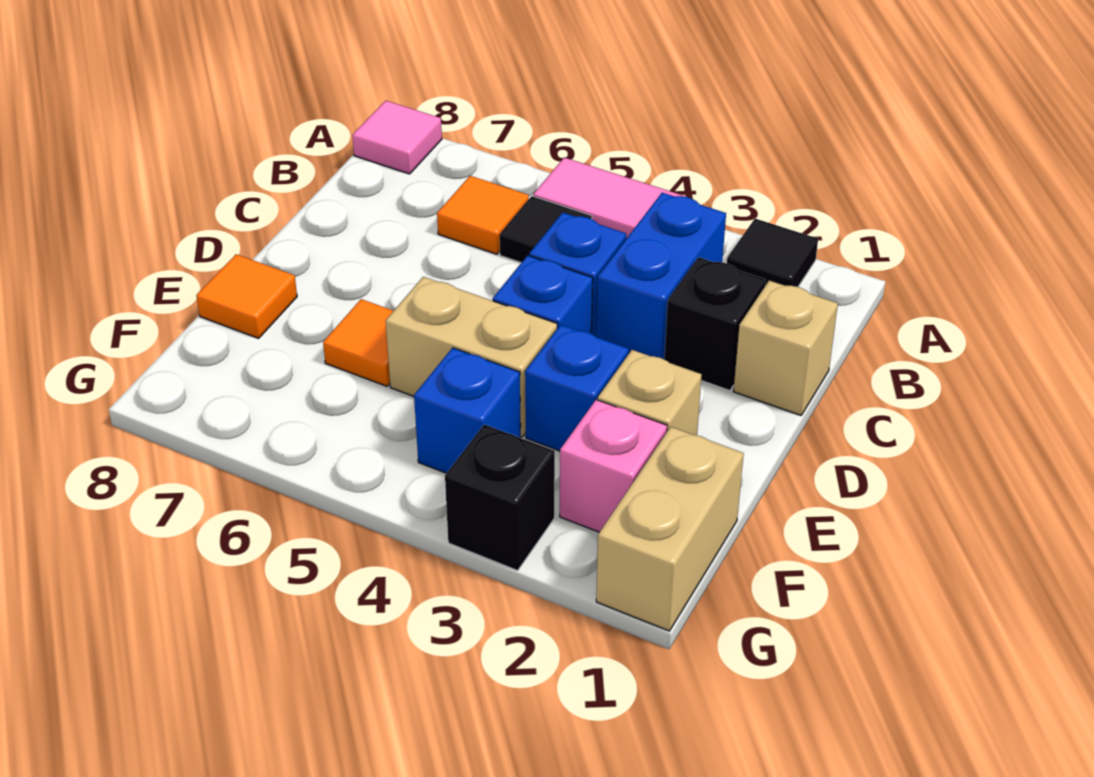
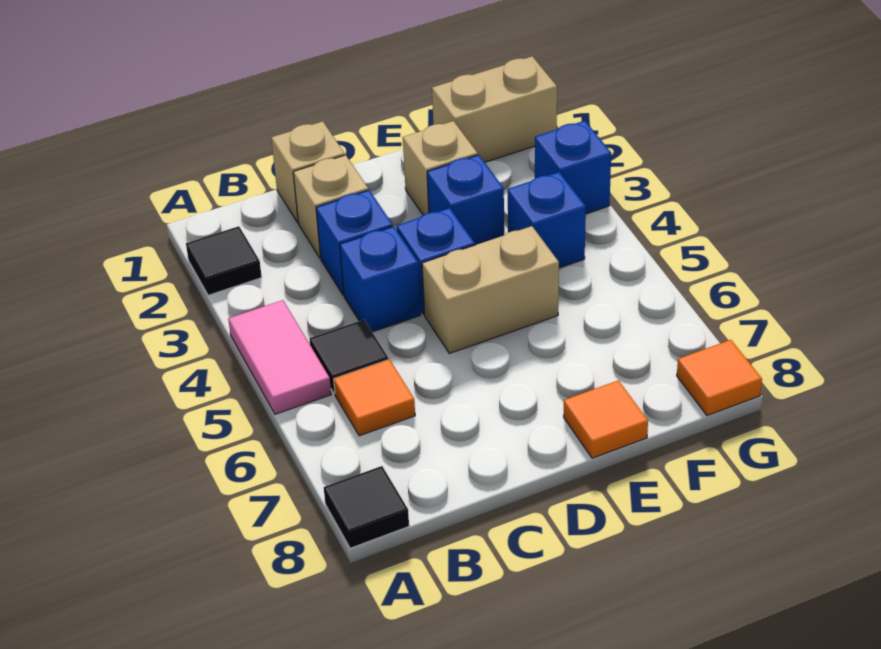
pink 1x1 tile [352,101,442,174] -> black 1x1 tile [324,466,409,548]
blue 1x2 brick [596,193,726,359] -> blue 1x1 brick [316,190,393,295]
black 1x1 brick [664,257,766,391] -> tan 1x1 brick [293,155,368,258]
tan 1x2 brick [386,277,557,437] -> tan 1x2 brick turned to [422,226,559,353]
orange 1x1 tile [323,299,393,386] -> orange 1x1 tile moved to [677,340,762,416]
pink 1x1 brick [560,400,667,532] -> none
black 1x1 brick [445,424,555,571] -> blue 1x1 brick [535,121,611,214]

